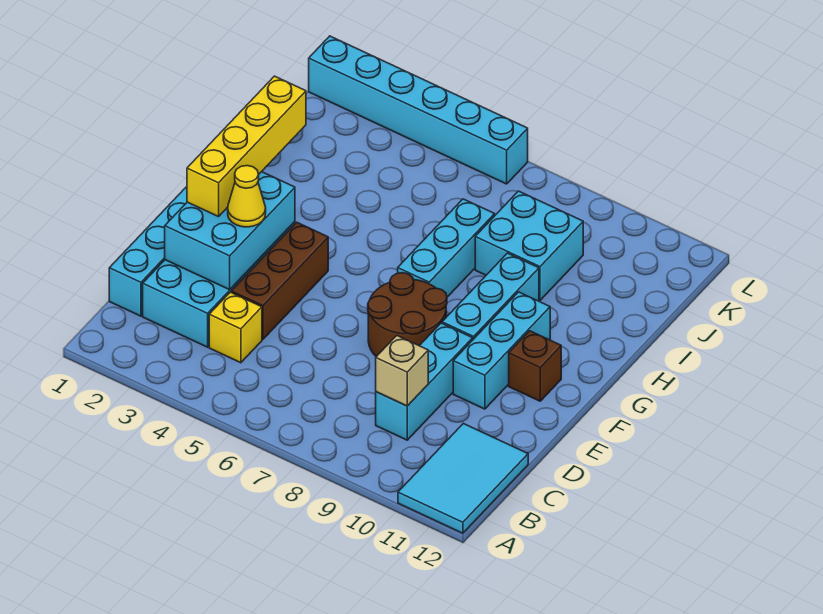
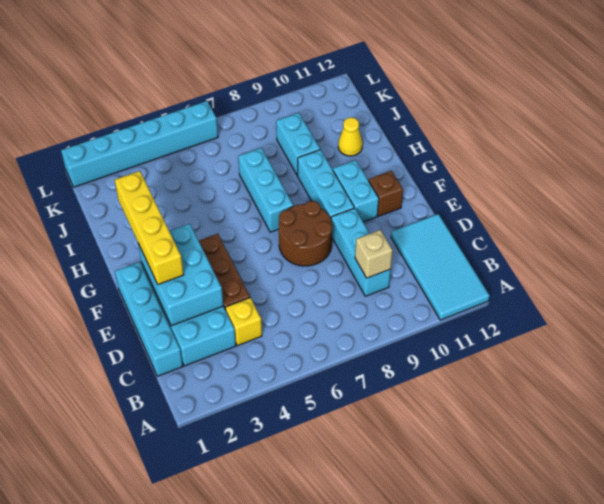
cyan 2x3 tile [398,424,528,533] -> cyan 2x4 tile [391,214,490,320]
yellow 1x1 cone [228,166,266,227] -> yellow 1x1 cone moved to [338,117,363,156]
cyan 1x3 brick [453,292,550,409] -> cyan 1x2 brick [333,160,379,222]
cyan 2x2 brick [475,191,583,300] -> cyan 1x2 brick [276,113,320,176]

